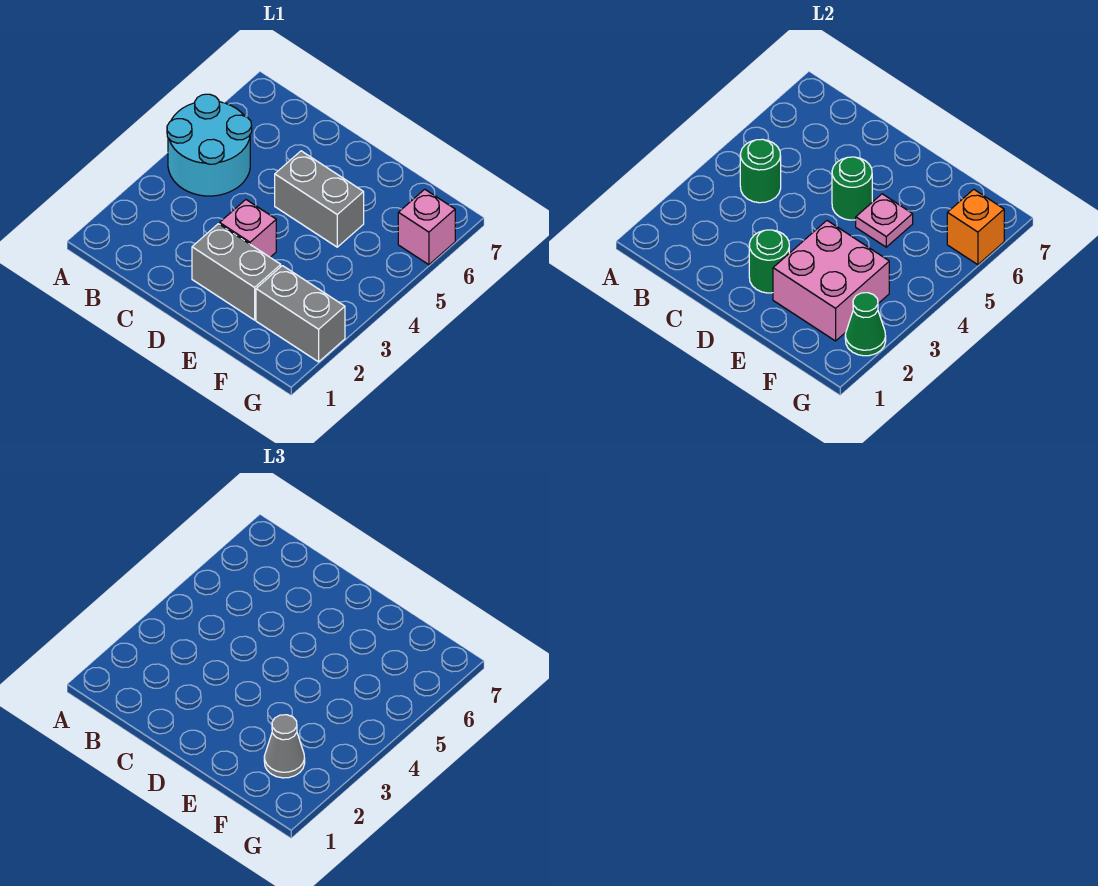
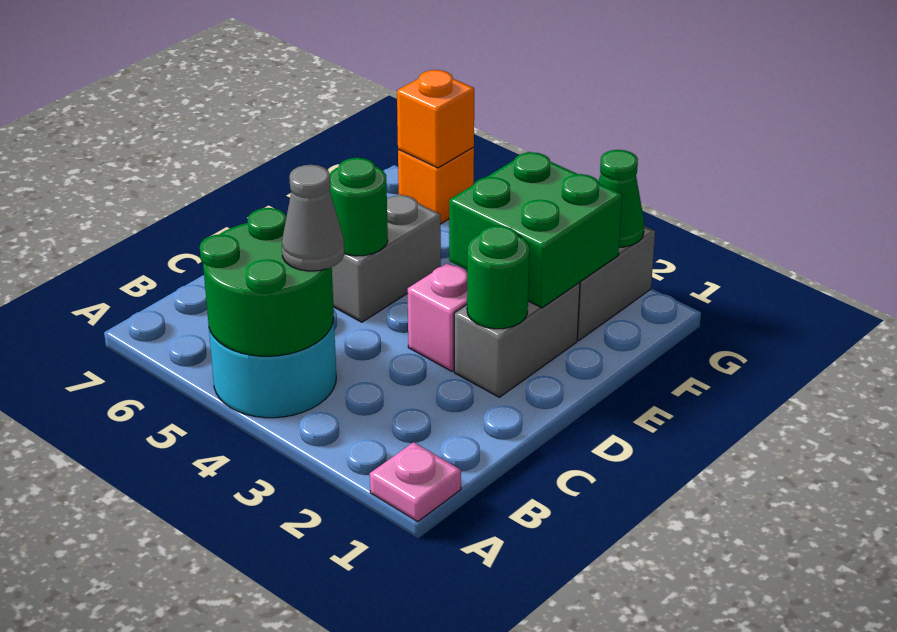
green 1x1 round brick [740,139,781,203] -> green 2x2 round brick [200,208,334,356]
pink 2x2 brick [773,221,889,341] -> green 2x2 brick [449,152,622,308]
pink 1x1 plate [856,194,913,247] -> pink 1x1 plate moved to [370,442,461,521]
grey 1x1 cone [264,715,305,778] -> grey 1x1 cone moved to [282,165,344,271]
pink 1x1 brick [398,189,455,265] -> orange 1x1 brick [398,147,474,224]

